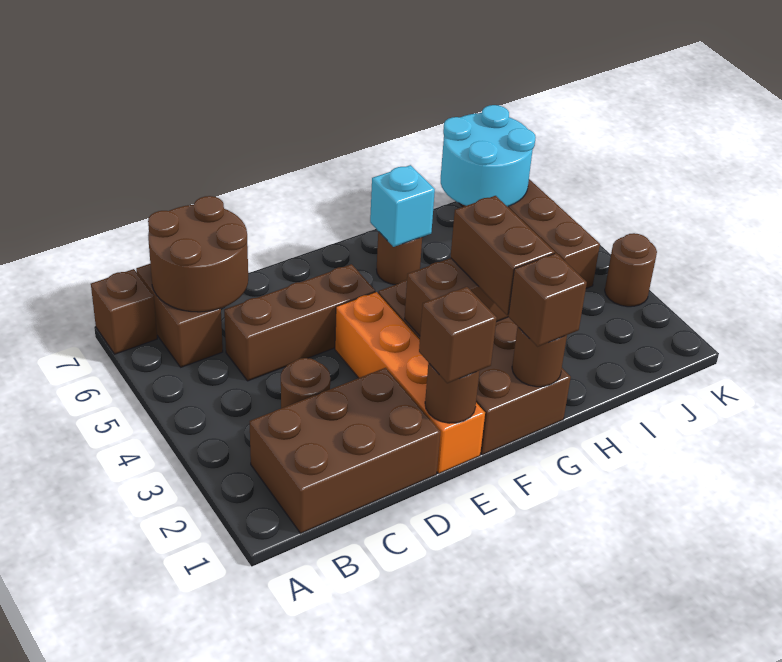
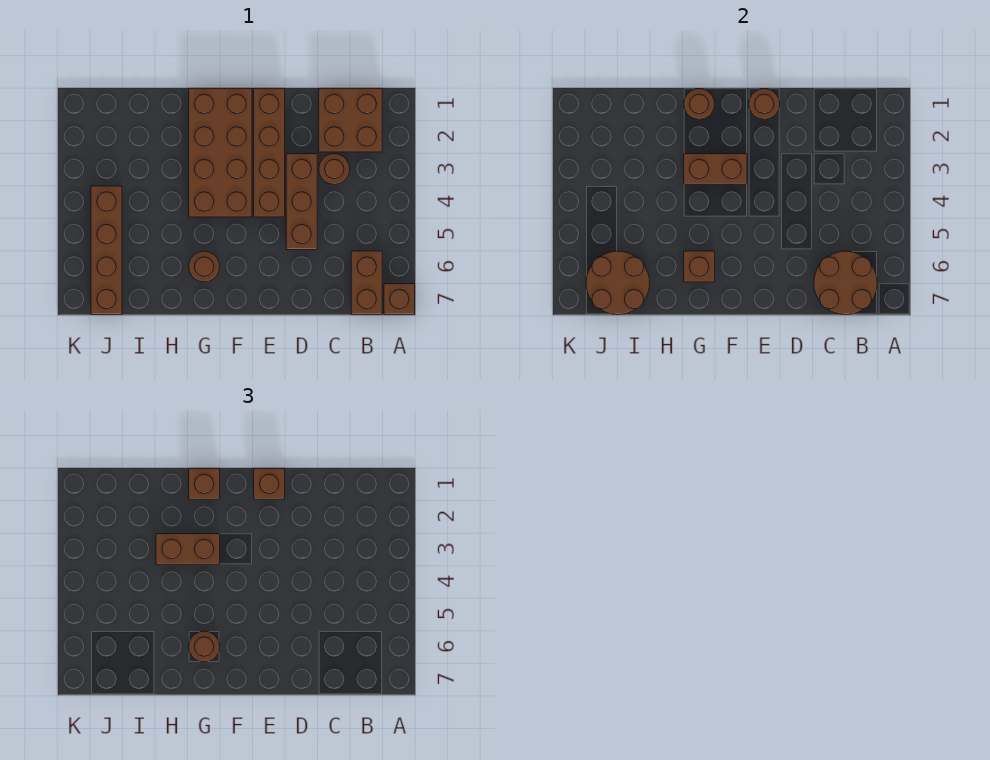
brown 2x3 brick [250,368,440,533] -> brown 2x2 brick [319,88,382,152]
brown 1x3 brick [224,264,375,381] -> brown 1x3 brick turned to [286,154,317,250]
orange 1x4 brick [335,292,485,473] -> brown 1x4 brick [254,88,285,217]
brown 1x2 brick [450,196,555,315] -> brown 1x2 brick turned to [156,534,220,564]
cyan 1x1 brick [370,165,435,247] -> brown 1x1 brick [684,251,715,282]
cyan 2x2 round brick [441,105,536,207] -> brown 2x2 round brick [586,251,650,315]
brown 1x1 round brick [605,233,657,307] -> brown 1x1 round brick moved to [189,631,220,662]

